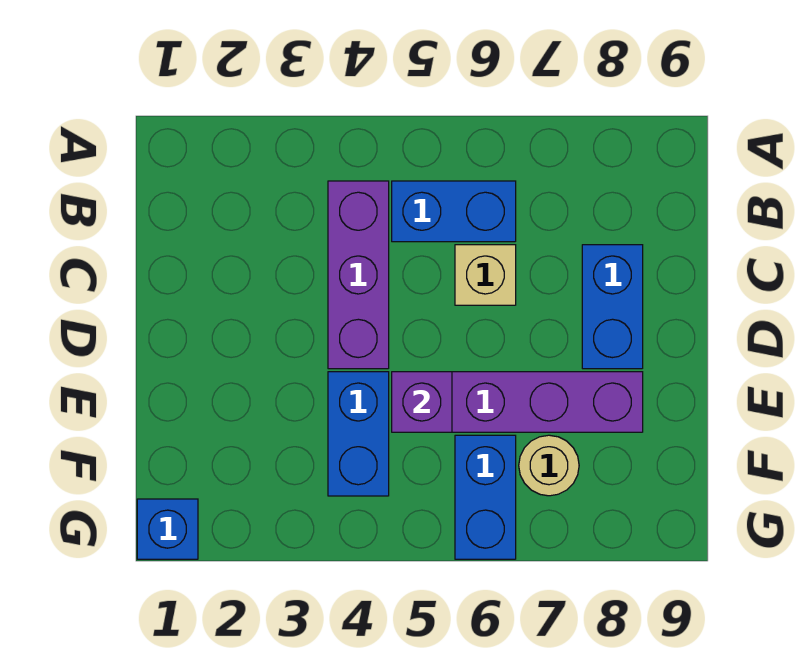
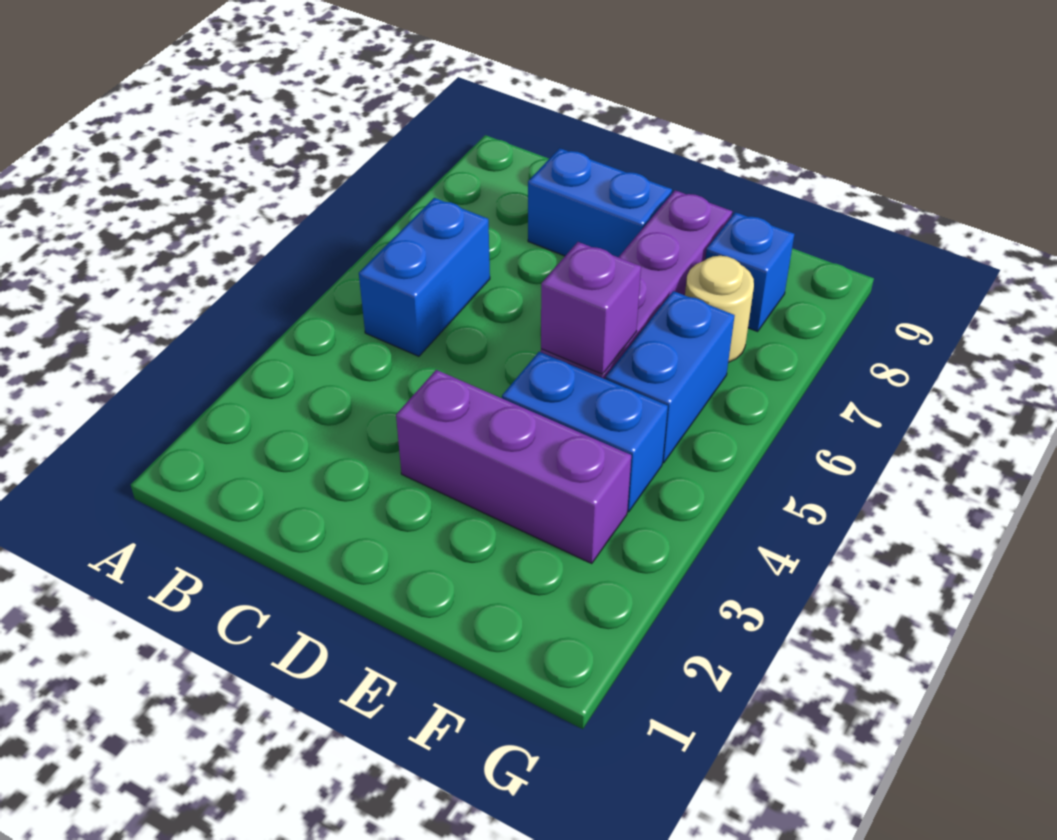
purple 1x3 brick [328,181,389,369] -> purple 1x3 brick moved to [396,370,631,564]
tan 1x1 brick [455,245,516,305] -> none
blue 1x2 brick [455,435,516,559] -> blue 1x2 brick turned to [606,291,735,463]
blue 1x1 brick [137,499,198,559] -> blue 1x1 brick moved to [705,212,794,331]

